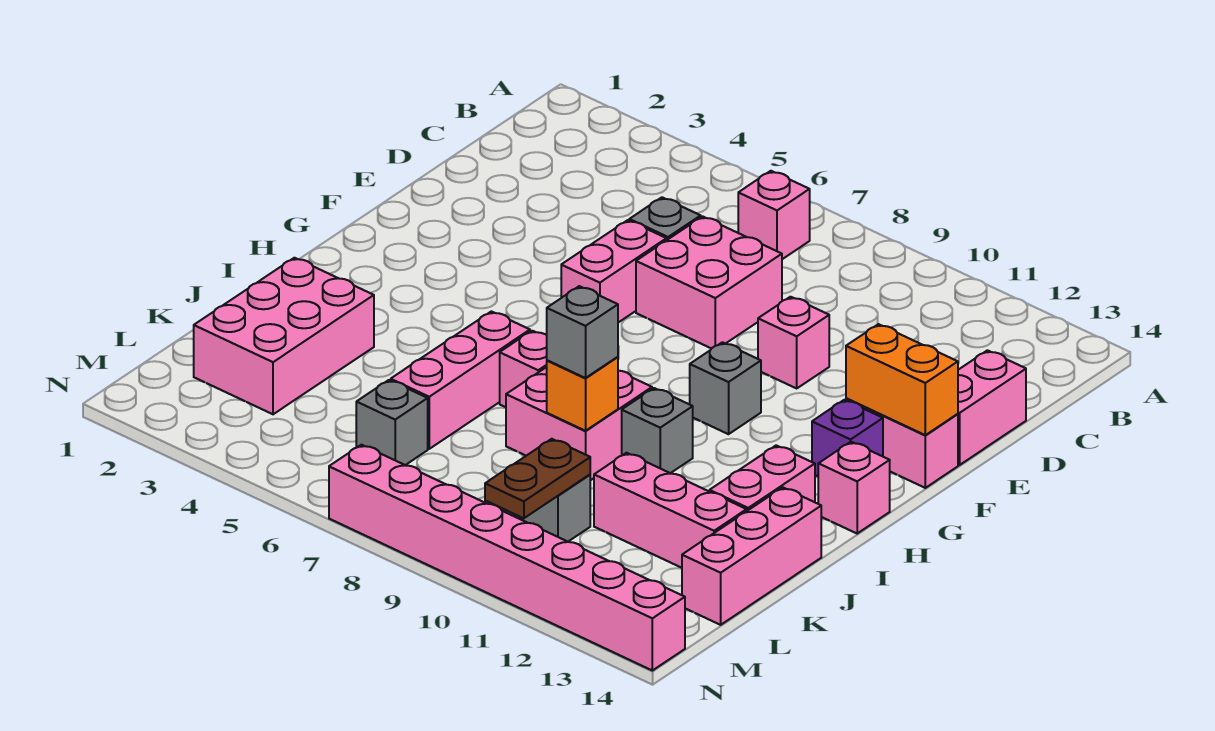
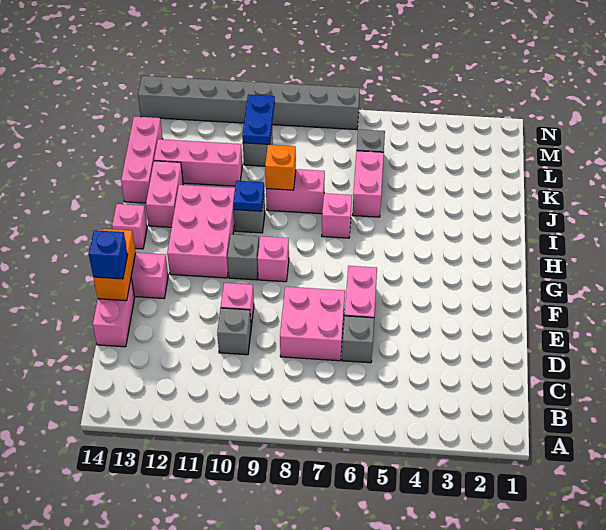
pink 1x1 brick [738,171,810,259] -> pink 1x1 brick moved to [258,236,289,282]
none -> blue 1x1 brick [89,230,128,279]
orange 1x2 brick [846,324,958,435] -> orange 1x2 brick turned to [93,229,136,301]
purple 1x1 brick [812,400,883,476] -> none
pink 1x3 brick [391,311,530,449] -> pink 1x2 brick [352,151,384,217]
pink 2x2 brick [506,367,652,480] -> pink 1x2 brick [266,169,325,214]
none -> blue 1x1 plate [233,181,264,211]
pink 2x3 brick [194,258,374,414] -> pink 2x3 brick moved to [167,185,235,278]
grey 1x1 brick [547,286,618,378] -> grey 1x1 brick moved to [217,308,251,355]
brown 1x2 plate [485,439,590,518] -> blue 1x2 plate [242,94,275,144]
pink 1x8 brick [329,445,685,671] -> grey 1x8 brick [138,76,360,130]

